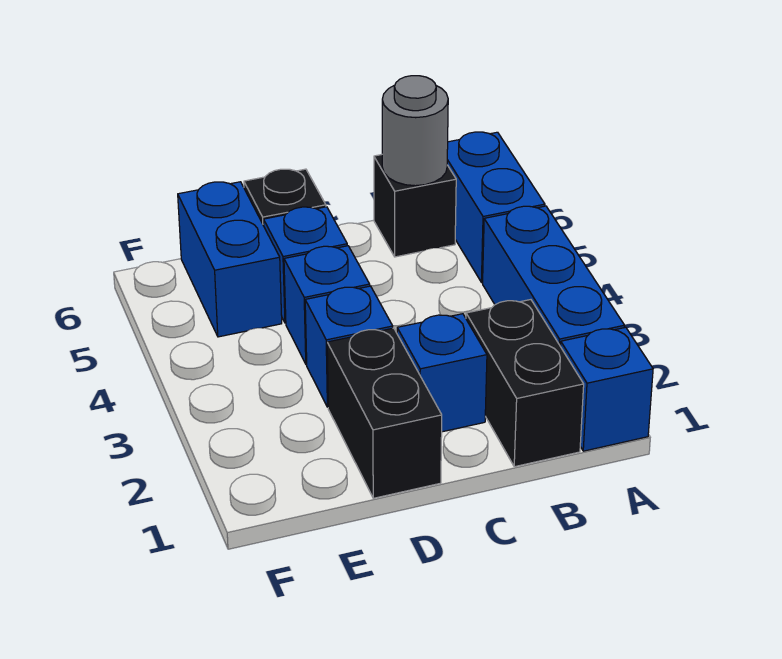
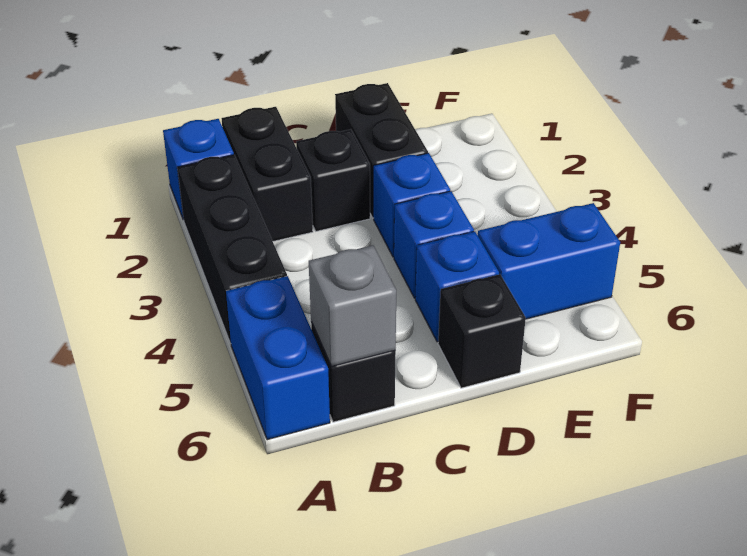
blue 1x3 brick [483,206,625,347] -> black 1x3 brick [177,155,287,344]
grey 1x1 round brick [382,76,448,186] -> grey 1x1 brick [309,245,396,366]
blue 1x1 brick [397,314,487,432] -> black 1x1 brick [296,129,370,231]
blue 1x2 brick [178,182,282,337] -> blue 1x2 brick turned to [478,203,620,319]

